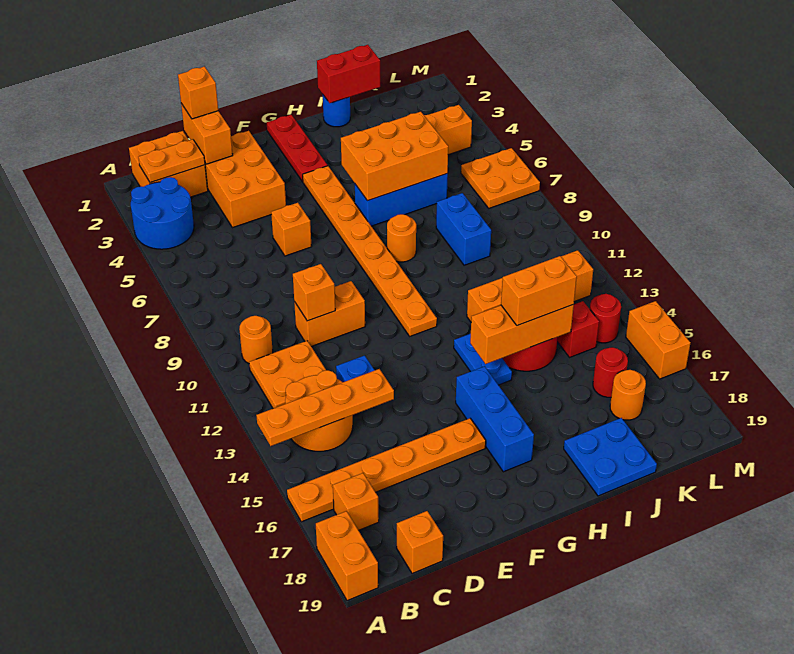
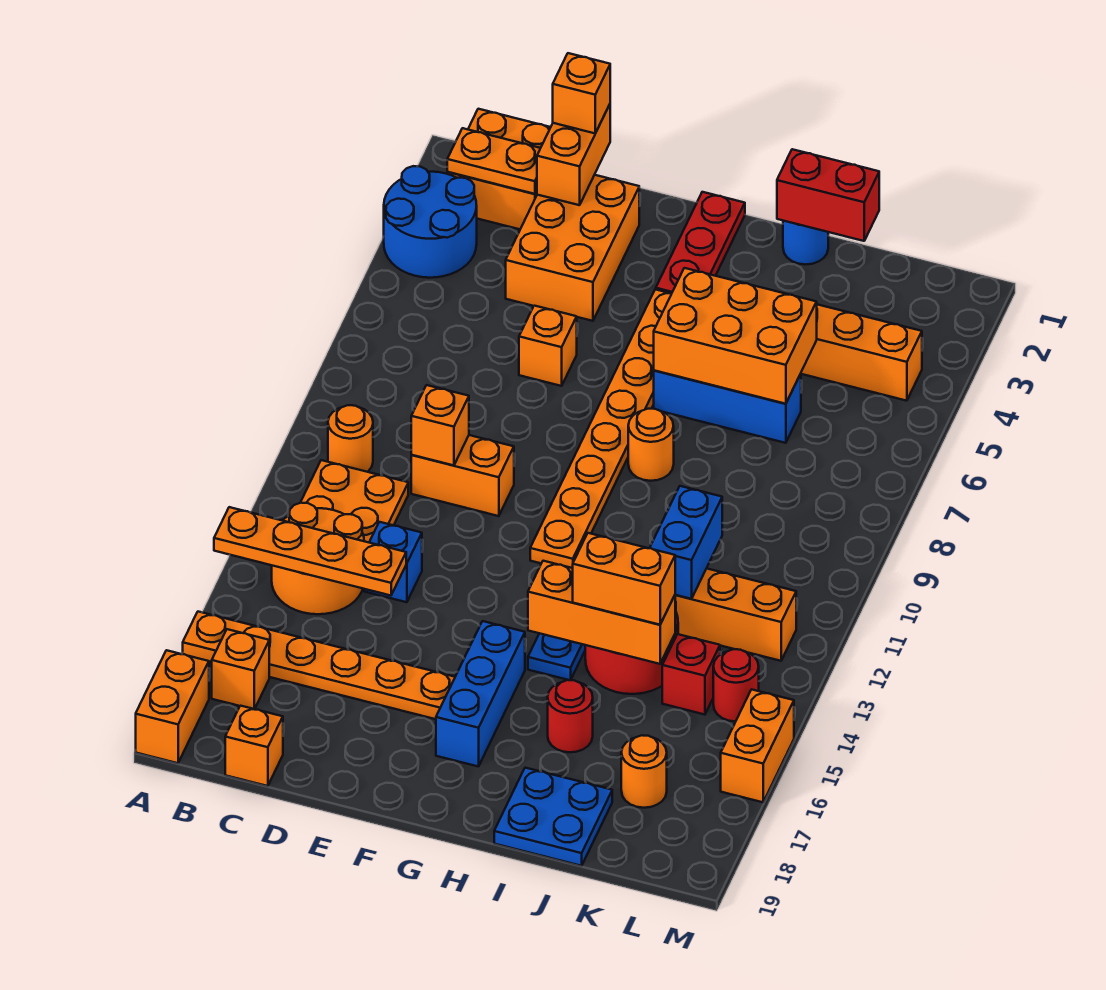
blue 1x2 brick [436,193,491,265] -> blue 1x2 brick moved to [650,486,722,599]
red 1x1 round brick [593,347,628,397] -> red 1x1 round brick moved to [548,680,593,752]
orange 2x2 plate [461,148,540,208] -> none

